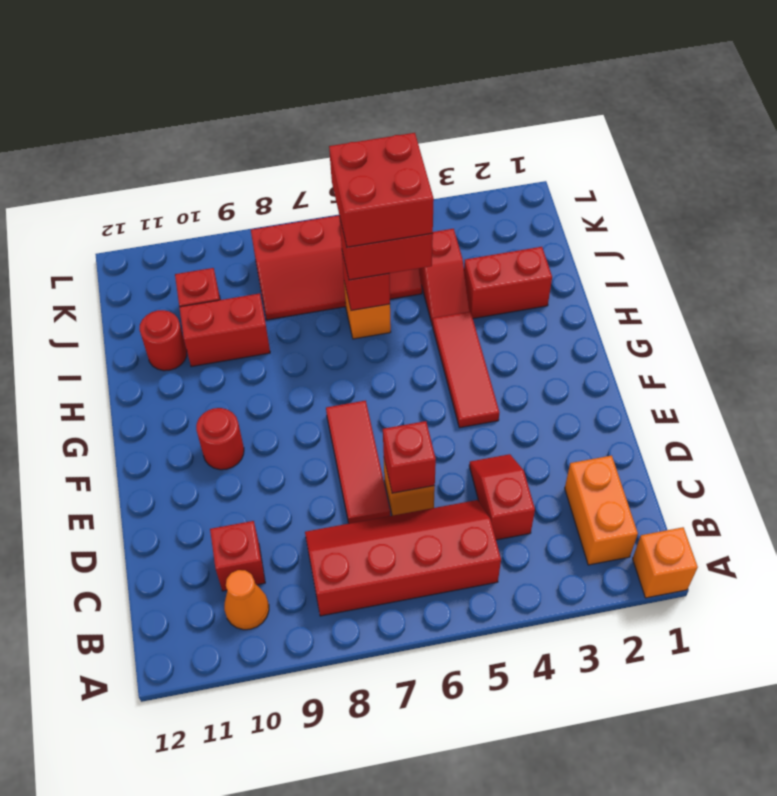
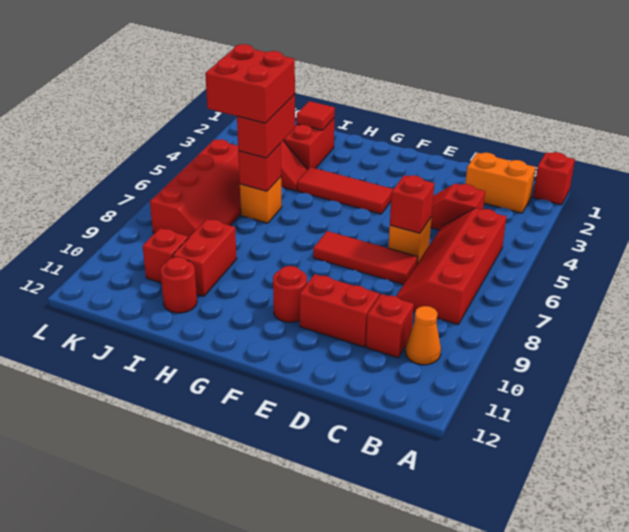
orange 1x1 brick [633,527,698,598] -> red 1x1 brick [533,152,575,205]
none -> red 1x2 brick [300,274,379,347]
none -> red 1x1 tile [297,101,335,130]

